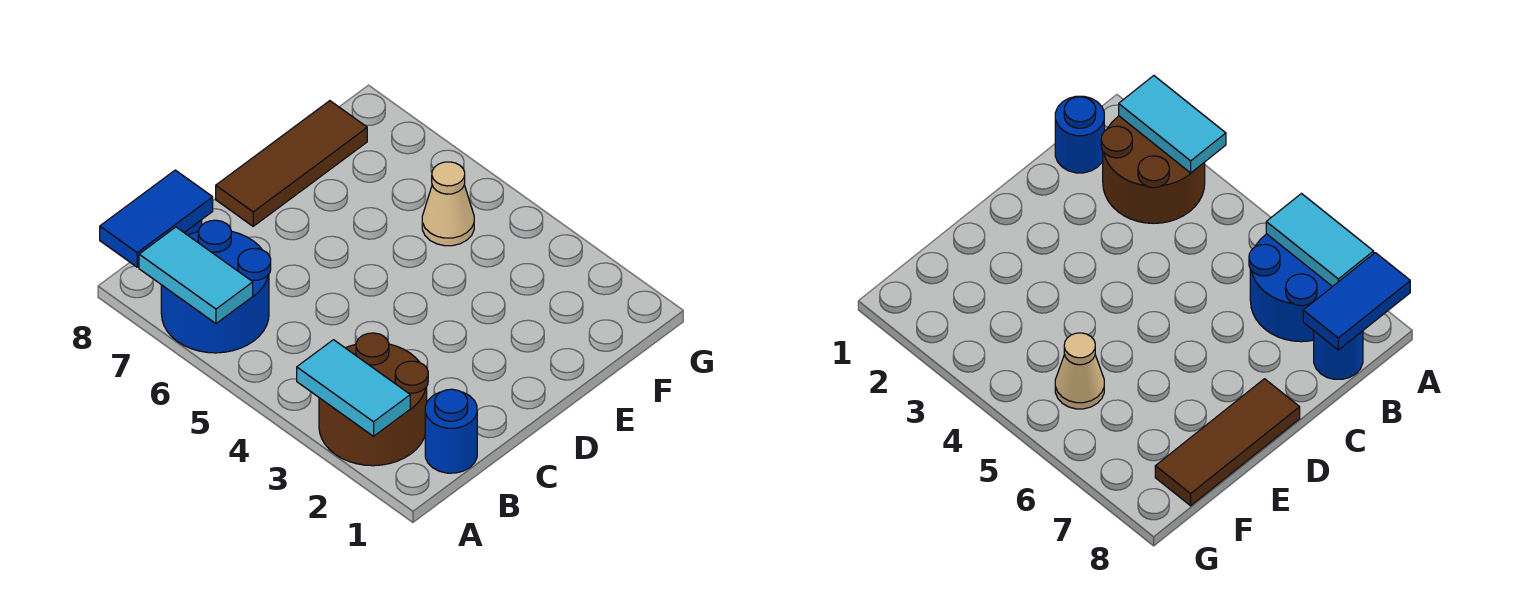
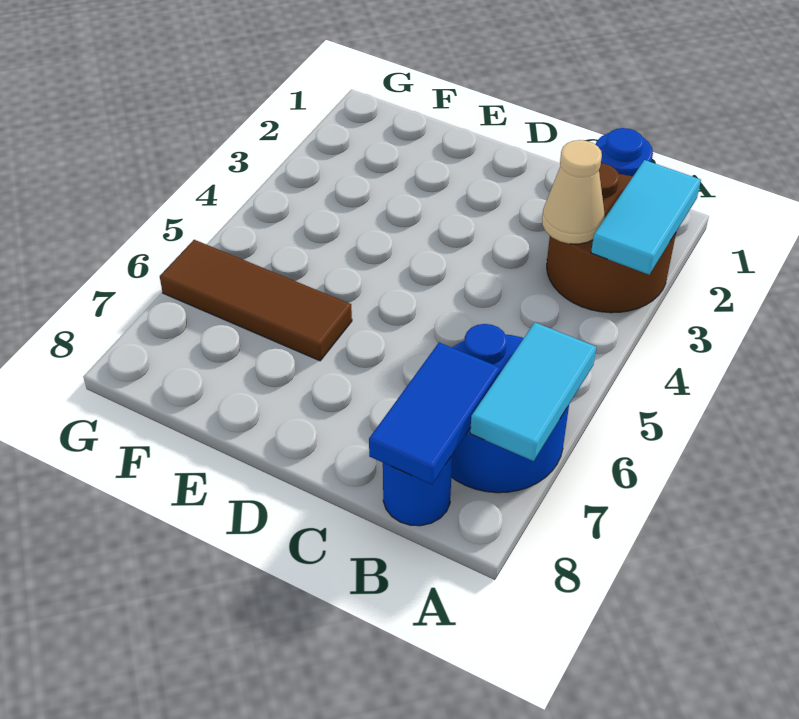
blue 1x2 tile [100,170,213,267] -> blue 1x2 tile turned to [369,343,500,484]
brown 1x3 tile [216,101,367,226] -> brown 1x3 tile moved to [160,240,352,361]
tan 1x1 cone [422,162,474,246] -> tan 1x1 cone moved to [542,140,605,244]

